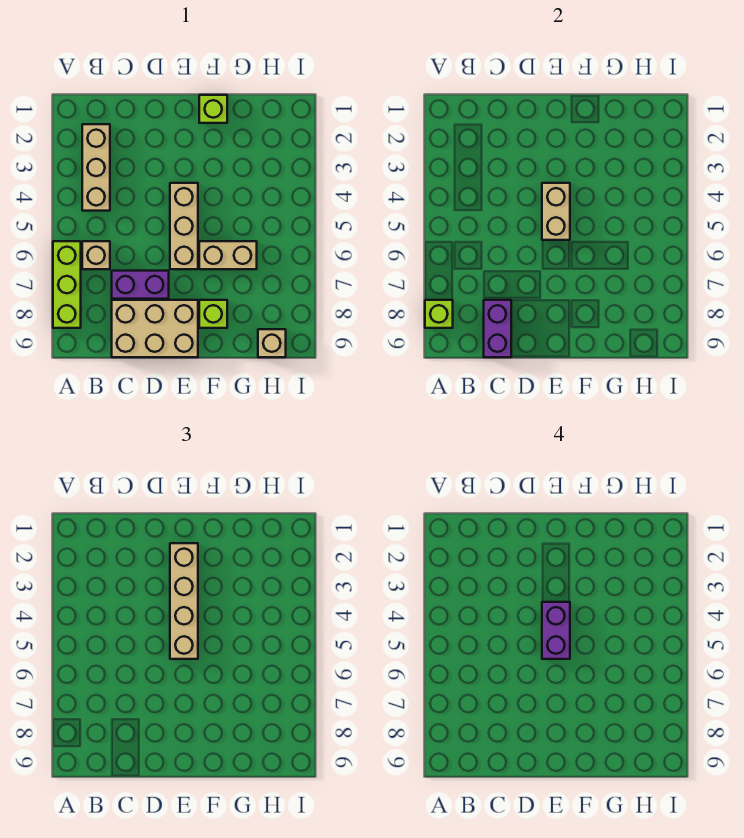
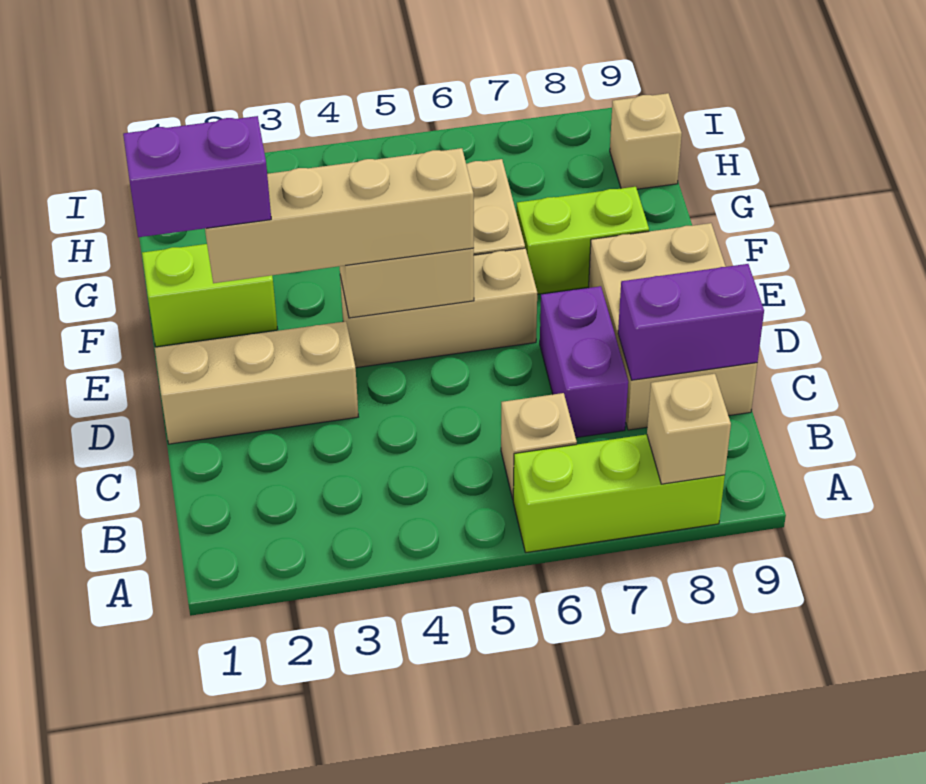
lime 1x1 brick [425,300,453,328] -> tan 1x1 brick [647,374,731,484]
tan 1x3 brick [82,124,110,211] -> tan 1x3 brick moved to [155,321,358,444]
purple 1x2 brick [542,602,570,659] -> purple 1x2 brick moved to [123,116,271,237]
lime 1x1 brick [199,95,227,123] -> lime 1x2 brick [142,244,278,347]
lime 1x1 brick [199,300,227,328] -> lime 1x2 brick [516,187,649,294]

